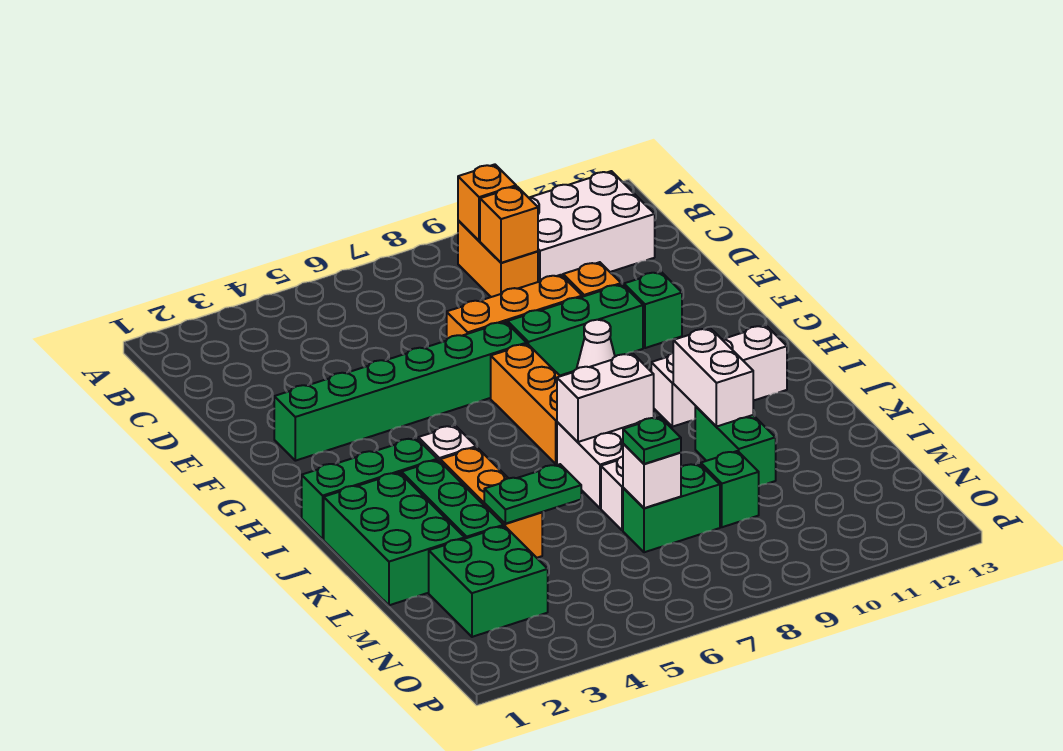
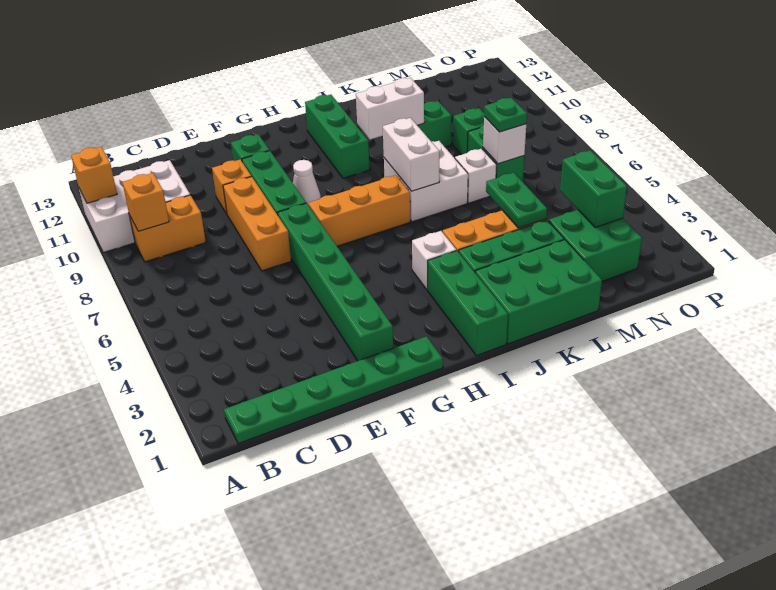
none -> green 1x6 plate [224,336,443,443]
white 2x3 brick [528,171,655,282] -> white 2x3 brick turned to [79,160,190,253]
orange 1x1 brick [480,187,538,263] -> orange 1x1 brick moved to [71,147,117,203]
white 1x3 brick [651,325,787,427] -> green 1x3 brick [305,95,370,178]
none -> green 1x2 brick [560,150,627,228]

